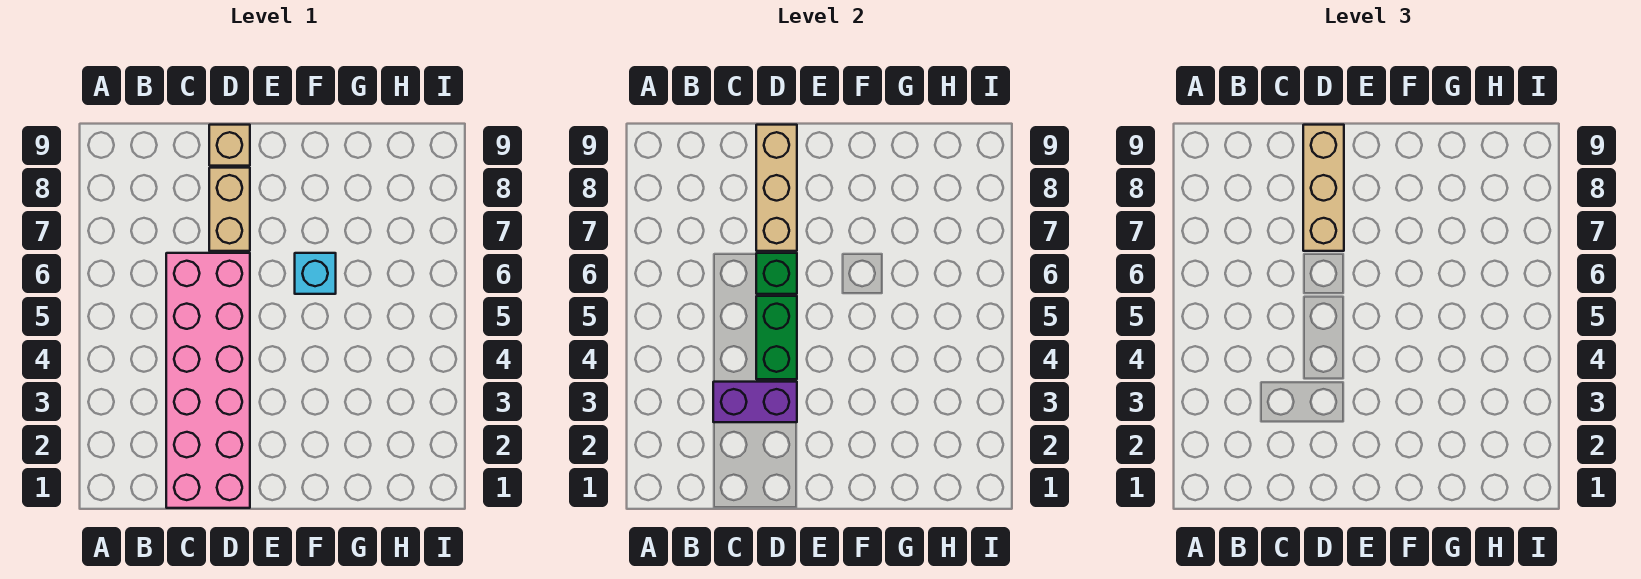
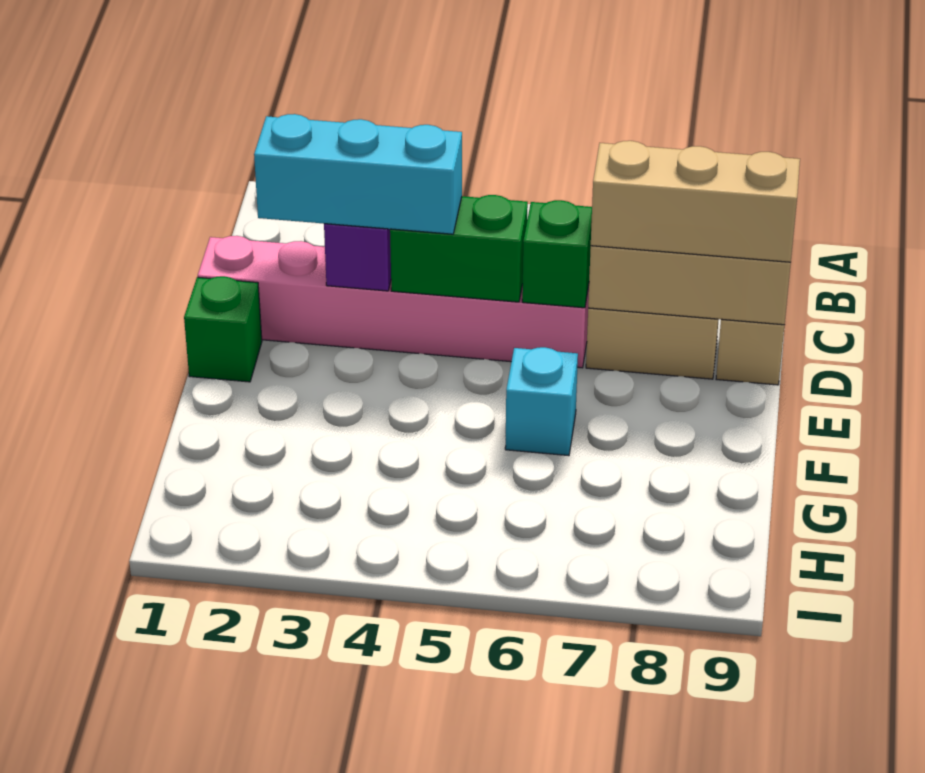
pink 2x6 brick [166,253,250,508] -> pink 1x6 brick [198,236,589,368]
none -> cyan 1x3 brick [254,114,462,234]
none -> green 1x1 brick [184,276,262,382]

